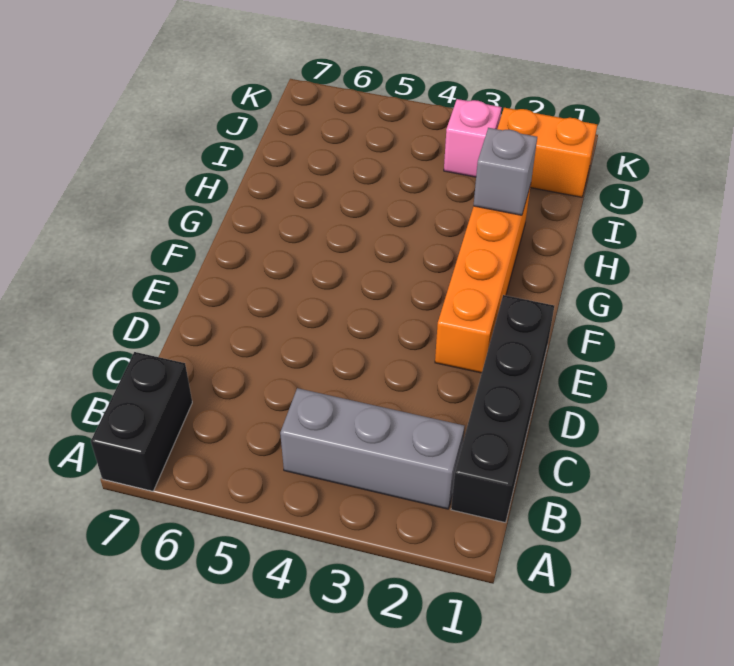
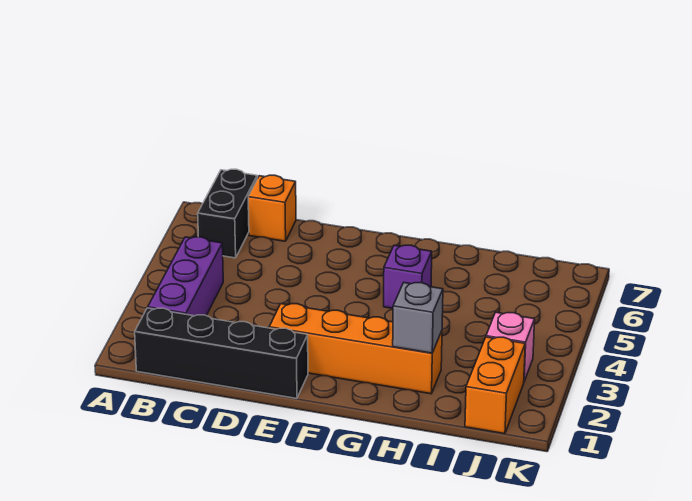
black 1x2 brick [91,352,192,491] -> black 1x2 brick turned to [198,169,257,258]
grey 1x3 brick [280,388,464,509] -> purple 1x3 brick [148,237,223,316]
none -> orange 1x1 brick [248,175,296,241]
none -> purple 1x1 brick [384,245,432,308]

